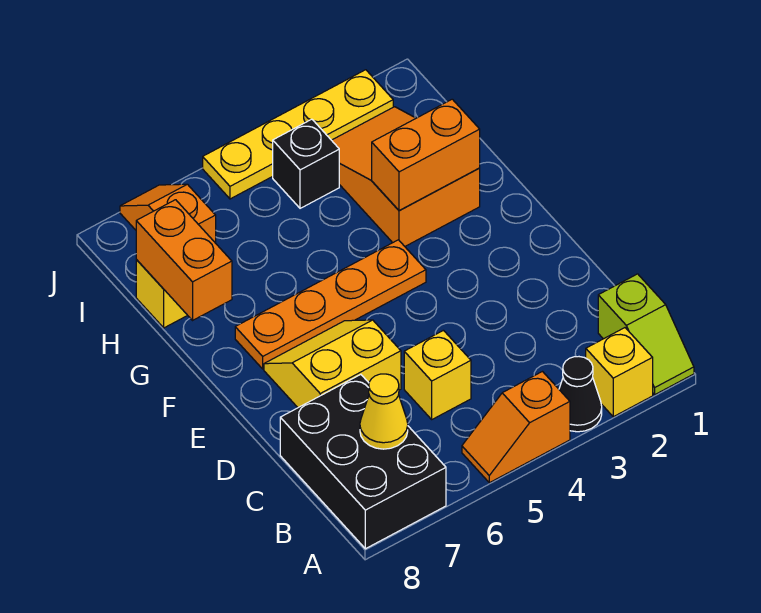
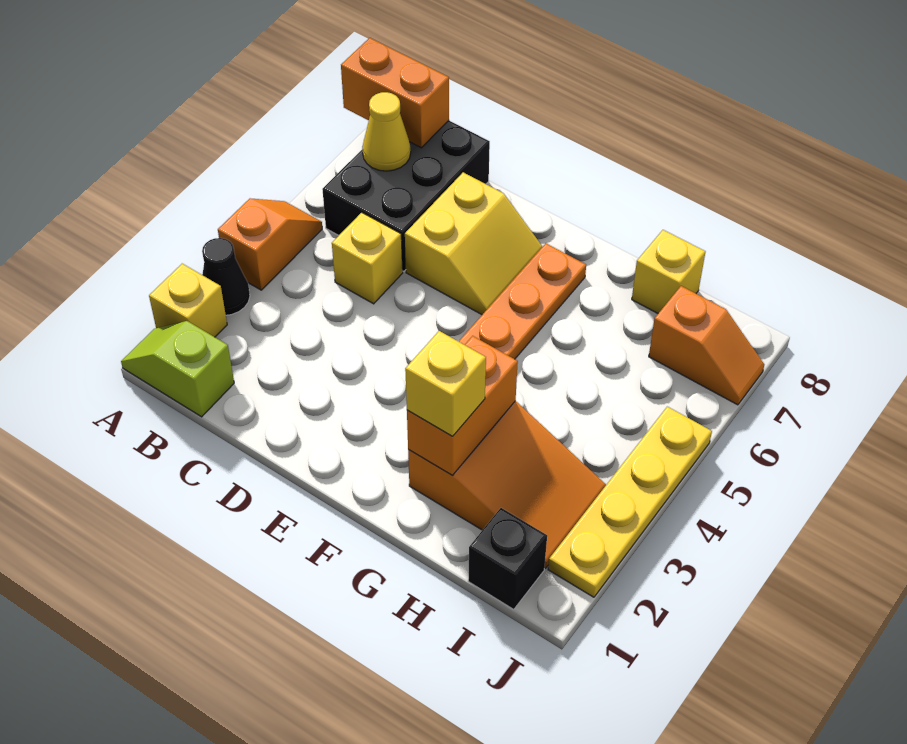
black 2x3 brick [280,375,446,549] -> black 2x3 brick turned to [322,121,490,271]
none -> yellow 1x1 brick [405,331,486,436]
orange 1x2 brick [136,200,232,320] -> orange 1x2 brick moved to [341,38,449,148]
black 1x1 brick [273,119,339,208] -> black 1x1 brick moved to [468,508,547,609]

